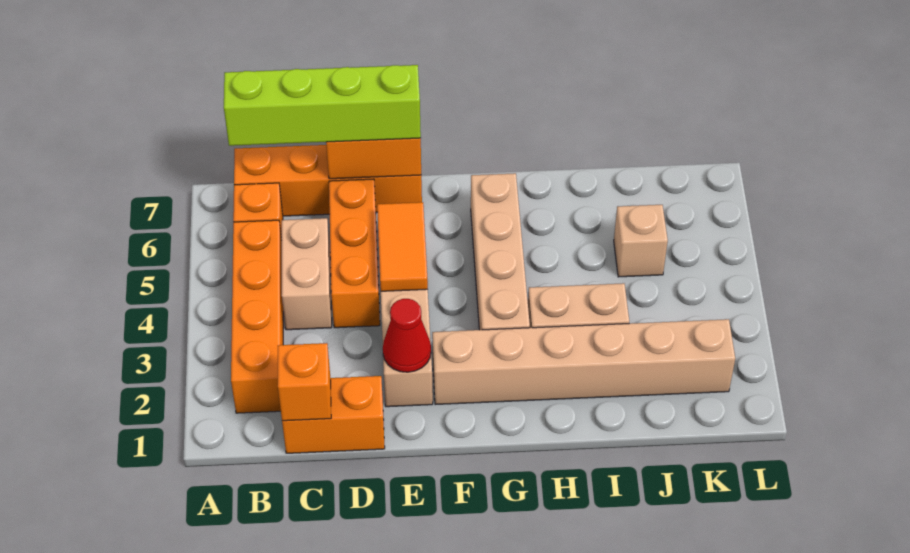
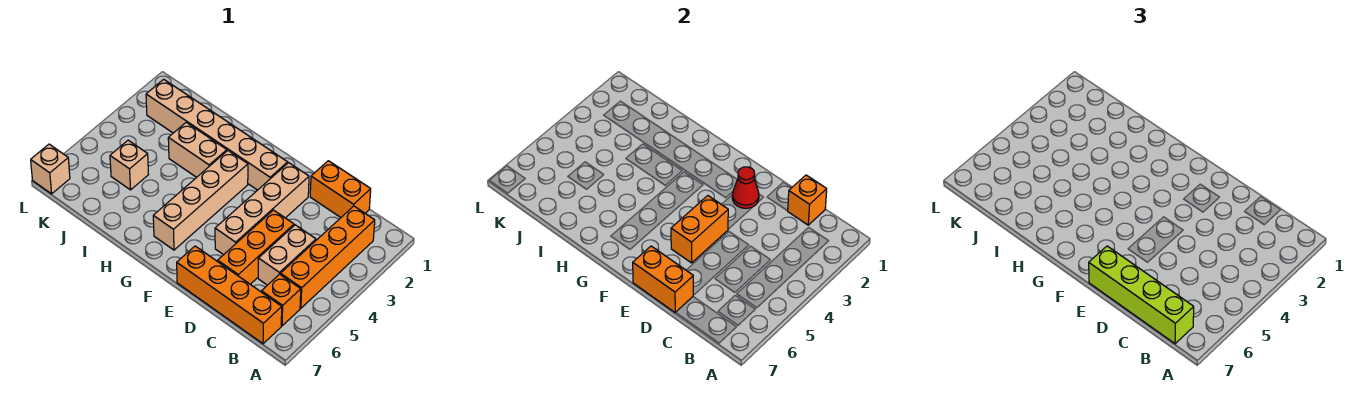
orange 1x2 tile [377,202,428,291] -> orange 1x2 brick [671,196,728,263]
none -> tan 1x1 brick [31,144,70,194]

